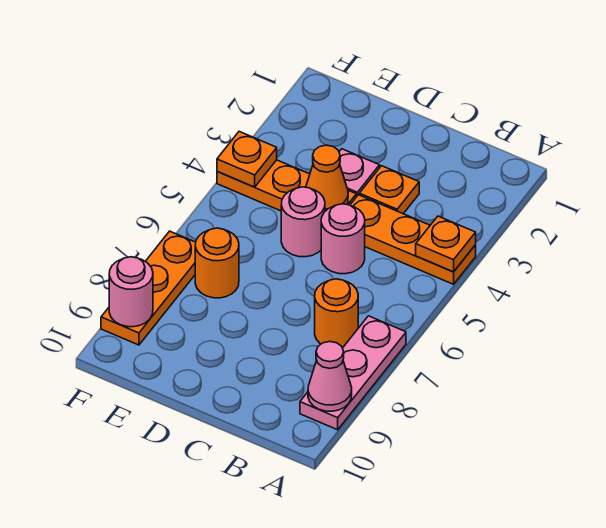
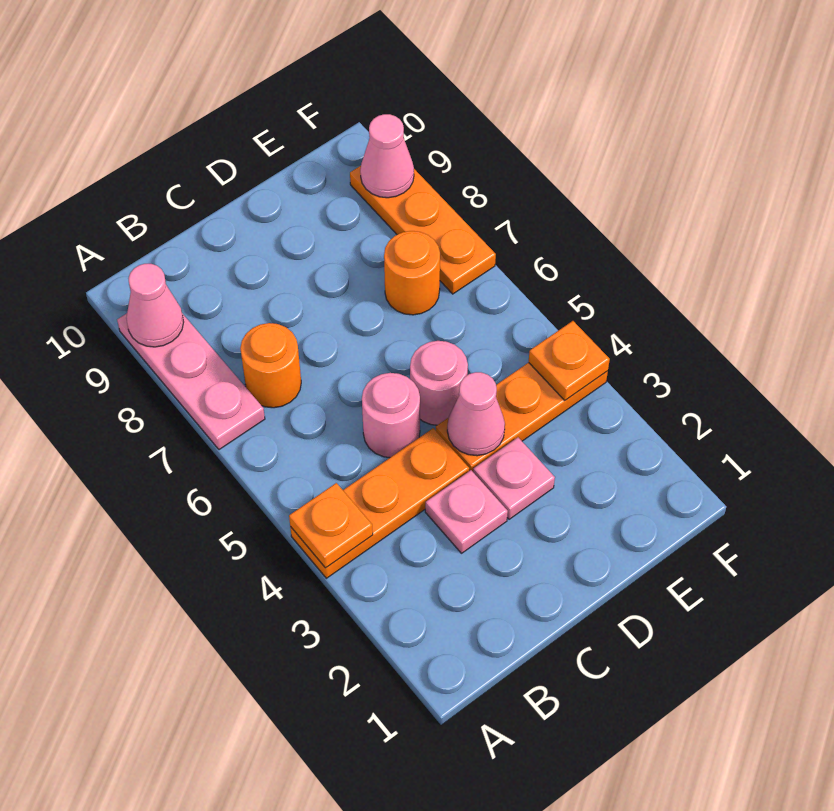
orange 1x1 plate [359,166,419,214] -> pink 1x1 plate [425,470,508,553]
orange 1x1 cone [306,145,348,211] -> pink 1x1 cone [447,372,505,456]
pink 1x1 round brick [109,257,153,327] -> pink 1x1 cone [360,114,414,198]

